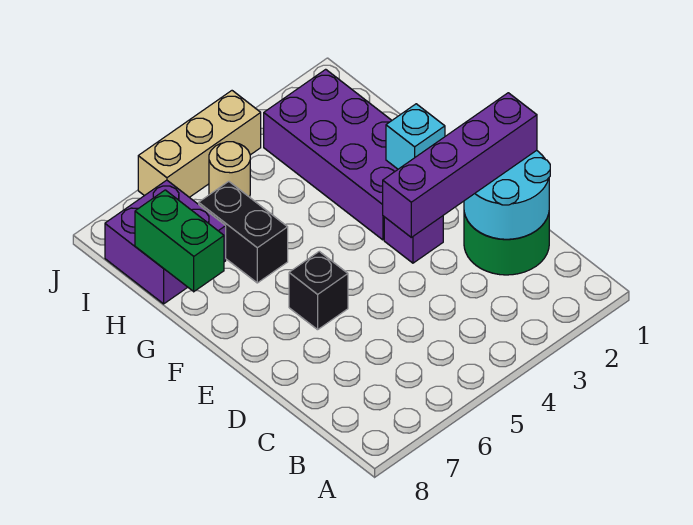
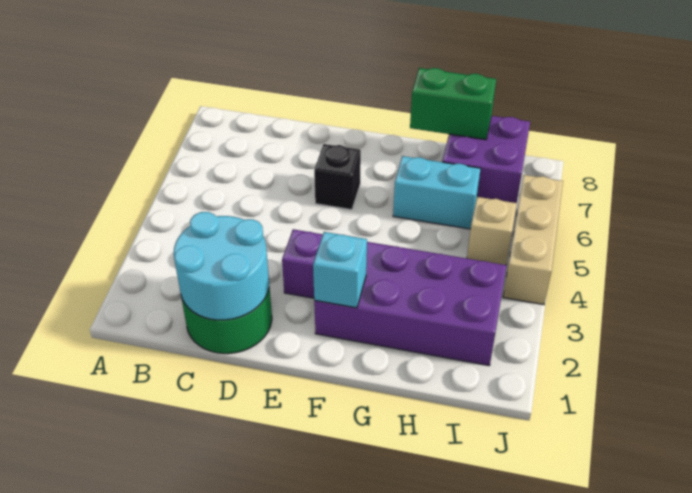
purple 1x4 brick [383,93,537,237] -> none
black 1x2 brick [199,181,288,283] -> cyan 1x2 brick [393,156,481,229]
tan 1x1 round brick [209,142,250,197] -> tan 1x1 brick [467,197,517,265]

